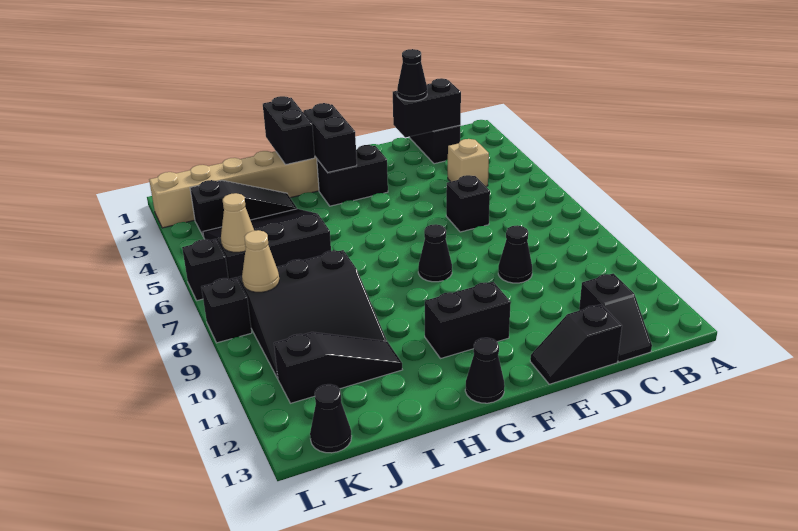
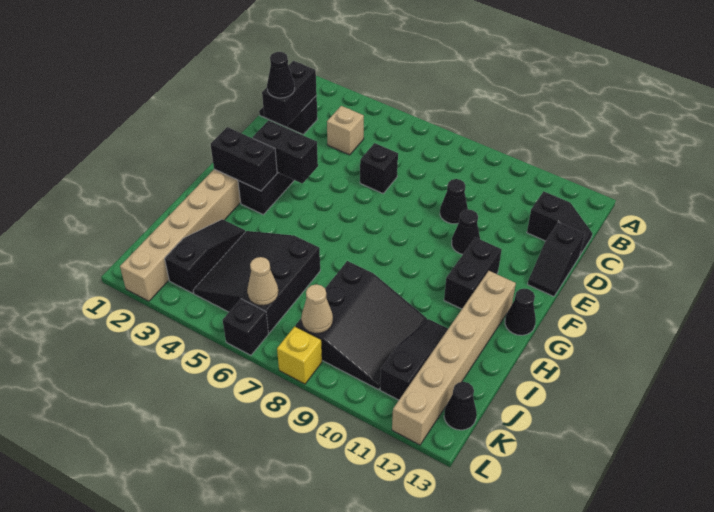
black 1x1 cone [418,224,452,282] -> black 1x1 cone moved to [452,209,480,254]
none -> tan 1x6 brick [392,271,516,445]
black 1x2 brick [263,96,315,165] -> black 1x2 brick moved to [252,120,318,184]
black 1x1 brick [201,277,252,343] -> yellow 1x1 brick [277,326,322,384]

